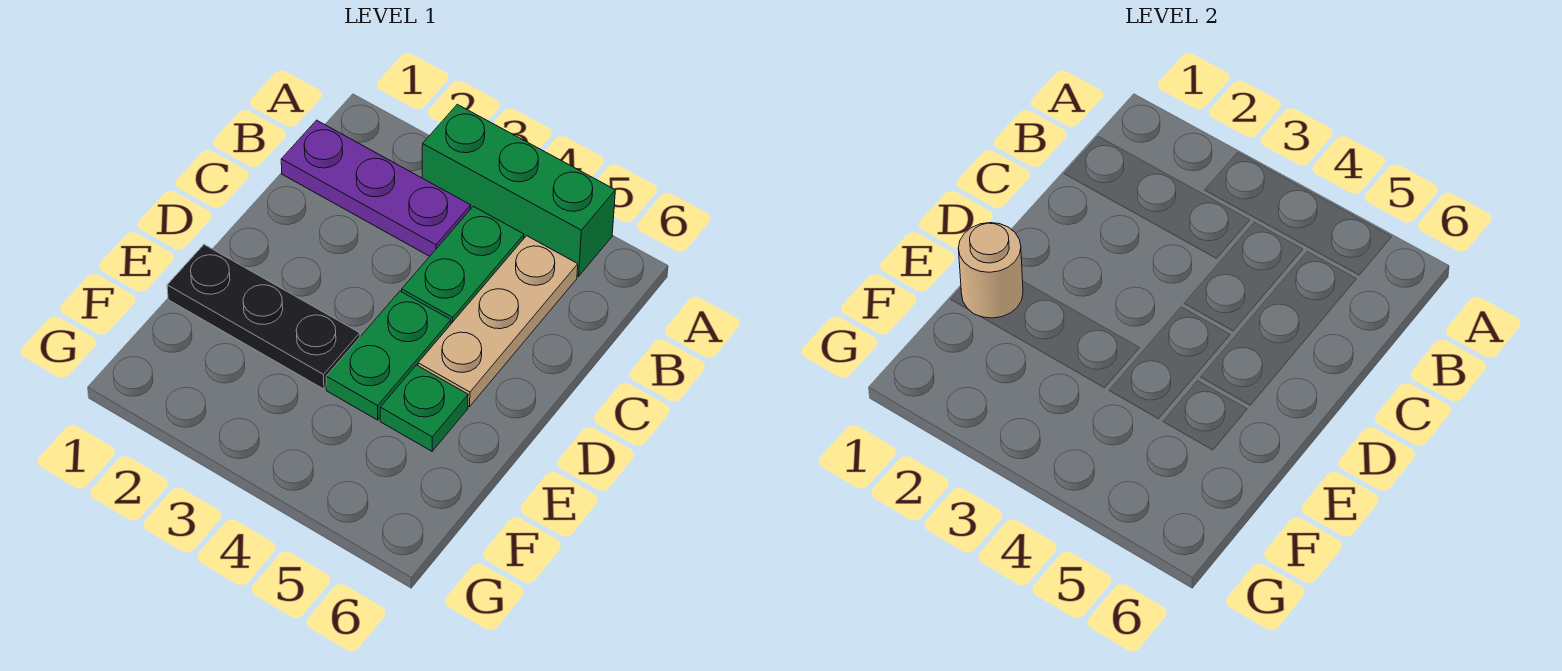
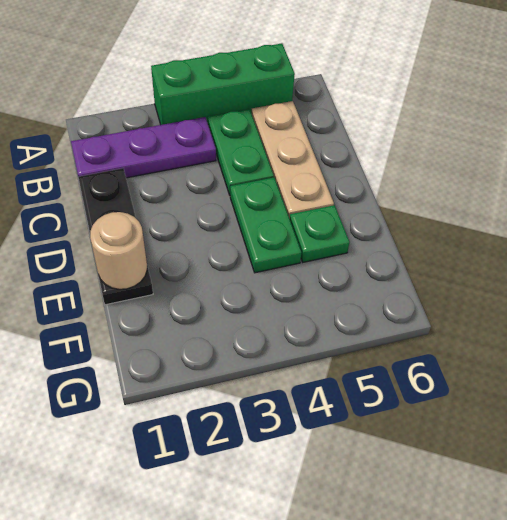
black 1x3 plate [167,245,360,389] -> black 1x3 plate turned to [78,168,153,305]

